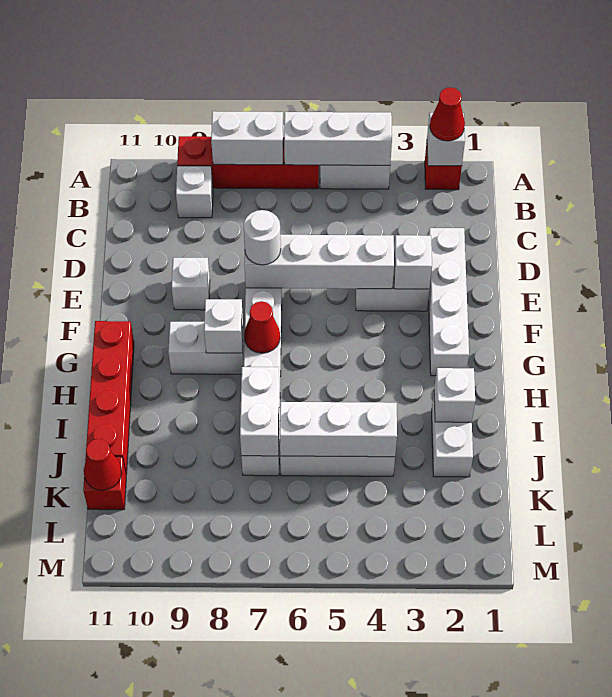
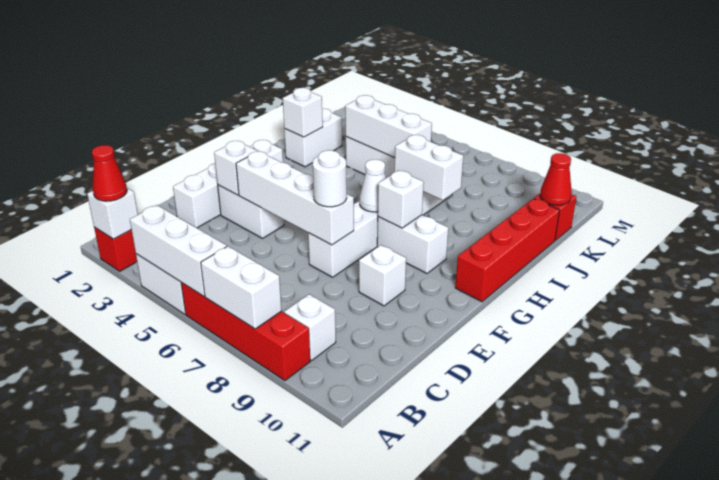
red 1x1 cone [244,301,280,353] -> white 1x1 cone [360,160,386,212]
white 1x2 brick [240,367,279,456] -> white 1x2 brick turned to [394,135,463,200]

